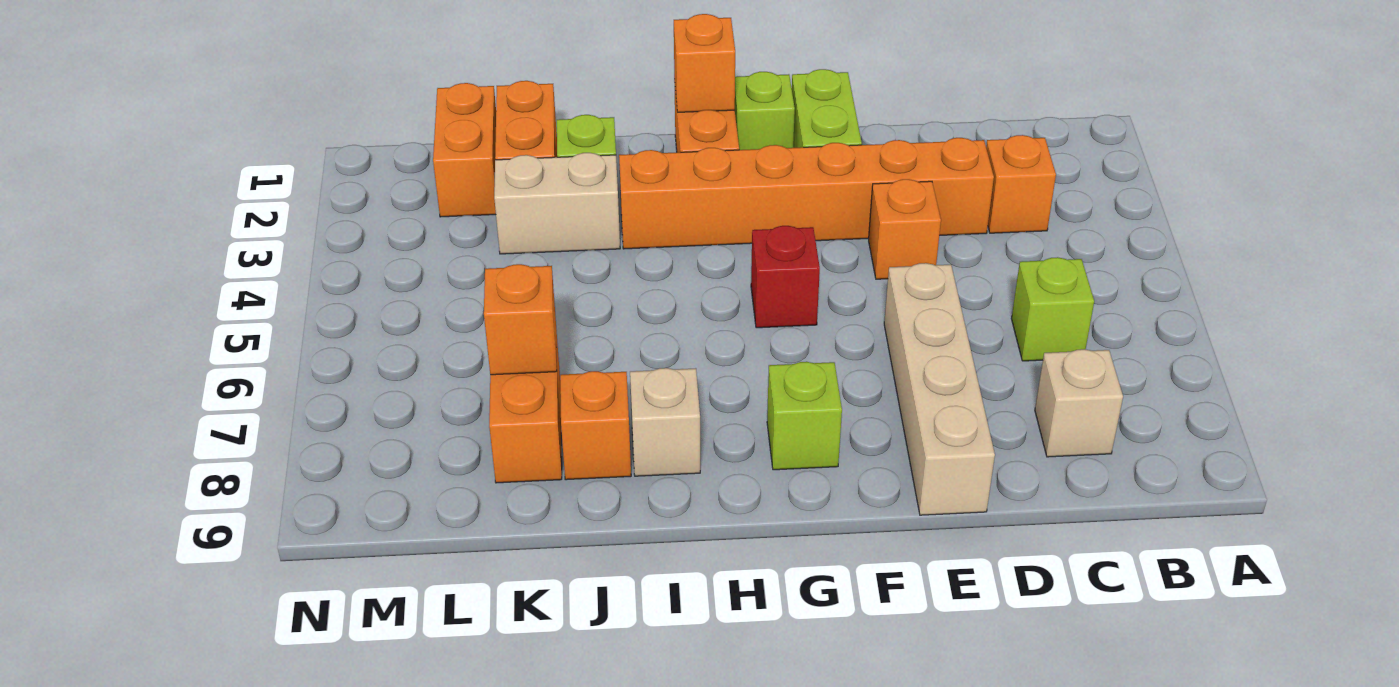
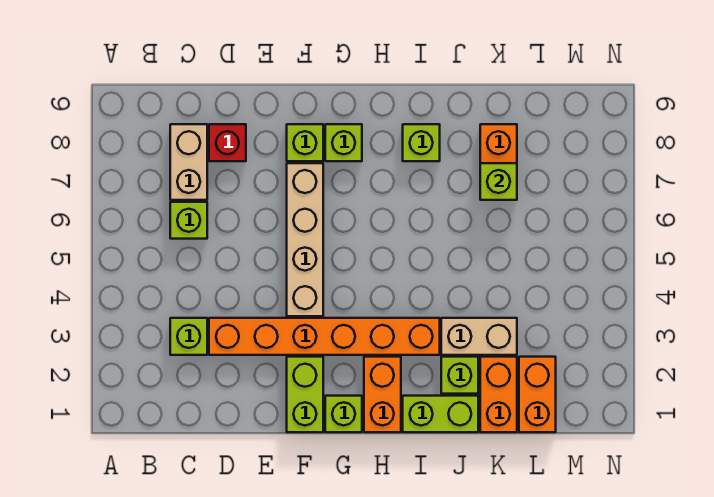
orange 1x1 brick [986,135,1056,233] -> lime 1x1 brick [170,318,207,355]
tan 1x1 brick [1035,349,1123,457] -> tan 1x2 brick [170,124,207,200]
orange 1x1 brick [869,179,941,279] -> none
tan 1x4 brick [884,263,995,515] -> tan 1x4 brick moved to [287,163,323,316]
none -> lime 1x1 brick [287,124,323,161]
red 1x1 brick [751,226,820,328] -> red 1x1 brick moved to [209,124,246,161]
orange 1x1 brick [674,14,735,112] -> none
none -> lime 1x2 brick [403,396,478,432]
tan 1x1 brick [630,368,700,476] -> lime 1x1 brick [403,124,440,161]
orange 1x1 brick [560,371,631,480] -> none
orange 1x1 brick [484,264,557,375] -> lime 1x1 brick [480,163,517,200]

